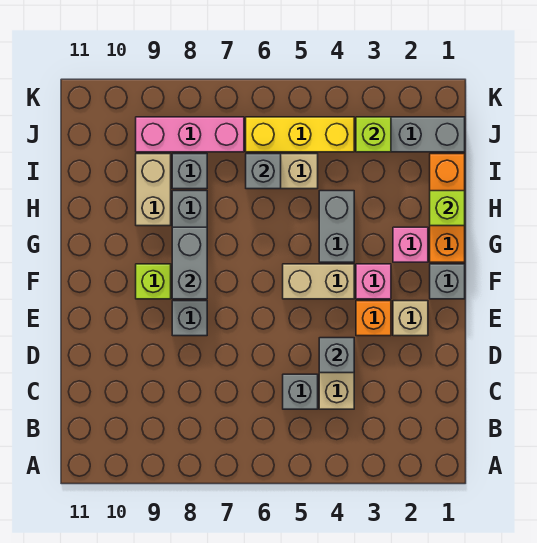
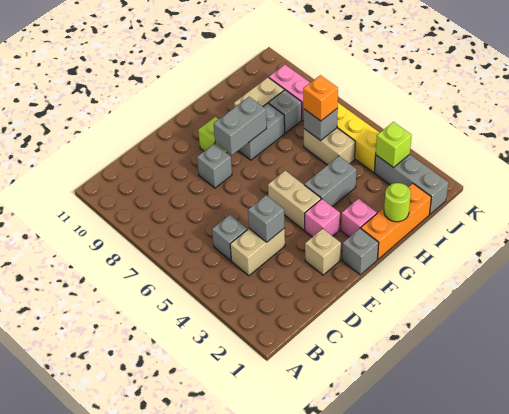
orange 1x1 brick [356,301,391,336] -> orange 1x1 brick moved to [303,75,338,121]
lime 1x1 brick [430,191,465,226] -> lime 1x1 round brick [384,183,411,222]

